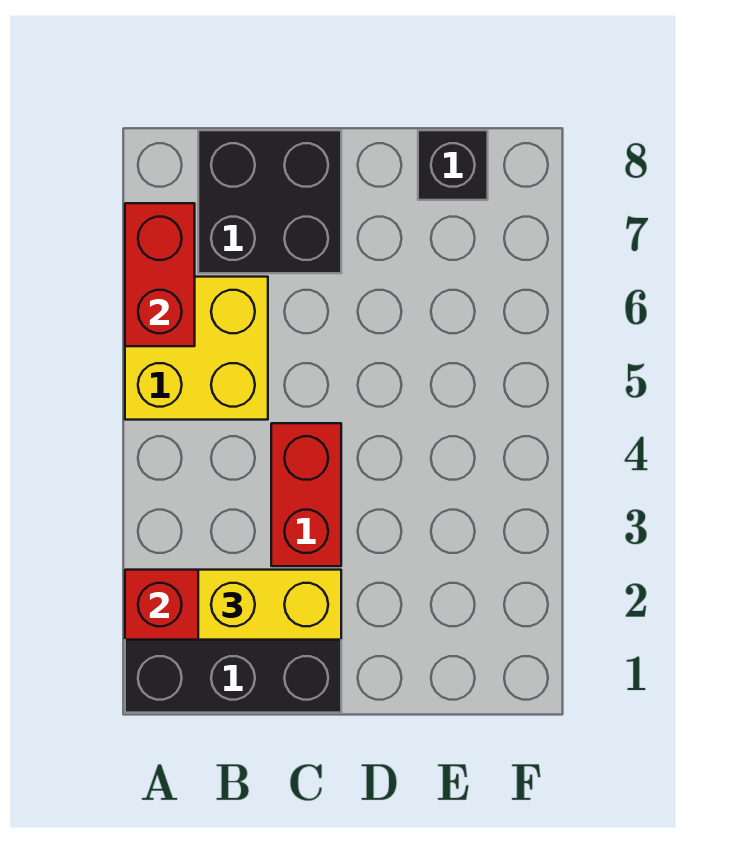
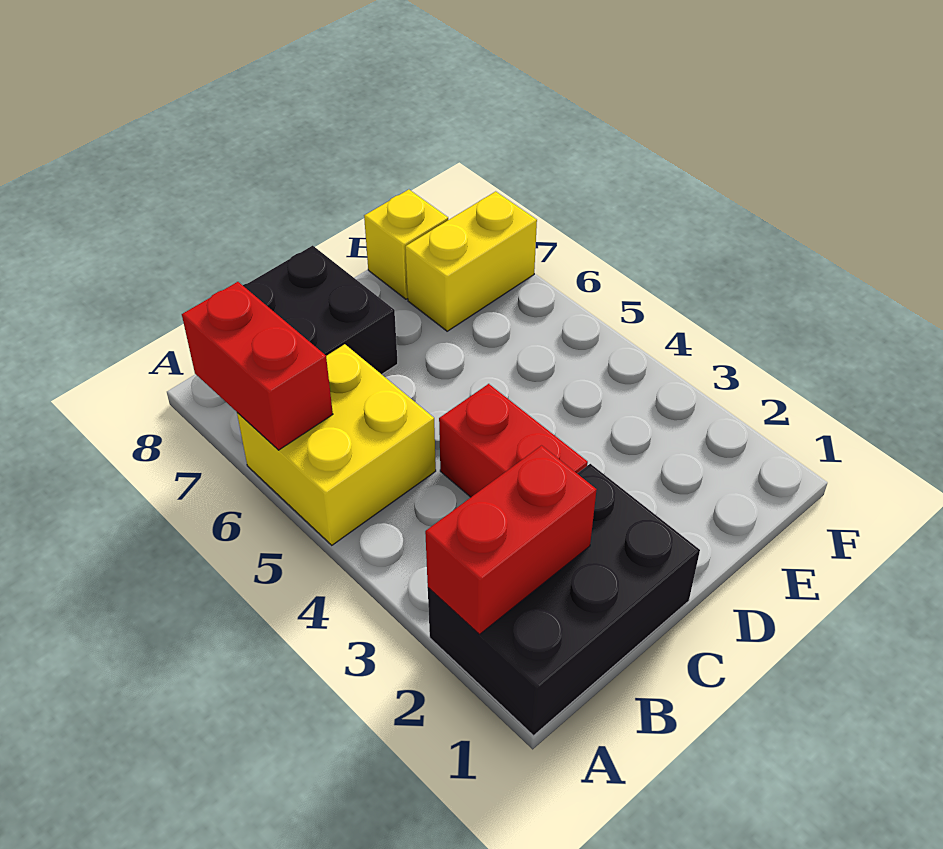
yellow 1x2 brick [198,570,341,640] -> yellow 1x2 brick moved to [405,191,537,331]
black 1x1 brick [418,130,488,200] -> yellow 1x1 brick [364,190,448,299]

